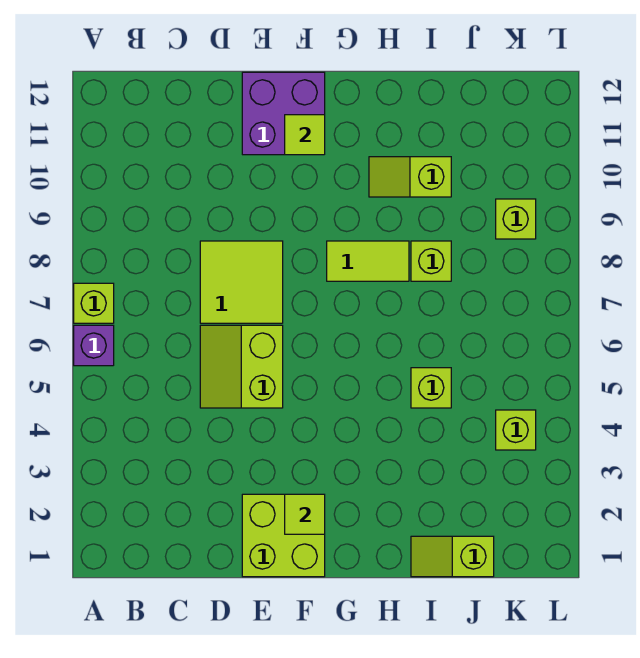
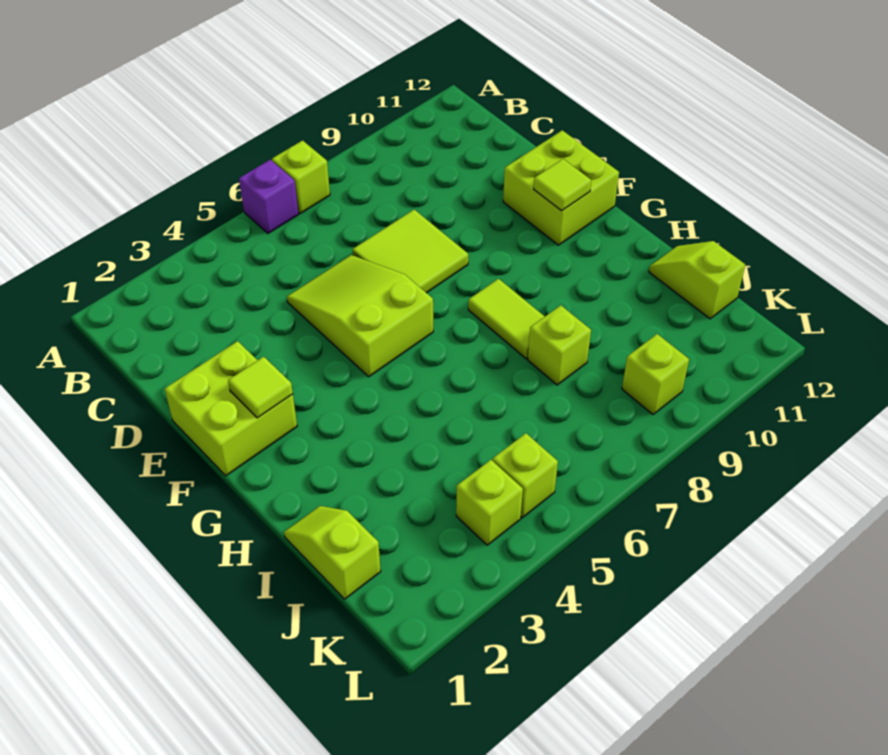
lime 2x2 slope [200,325,283,408] -> lime 2x3 slope [287,255,433,377]
purple 2x2 brick [242,72,325,155] -> lime 2x2 brick [503,130,619,245]
lime 1x2 slope [369,157,451,197] -> lime 1x2 slope moved to [649,241,745,319]
lime 1x1 brick [411,368,451,408] -> lime 1x1 brick moved to [493,433,558,518]

